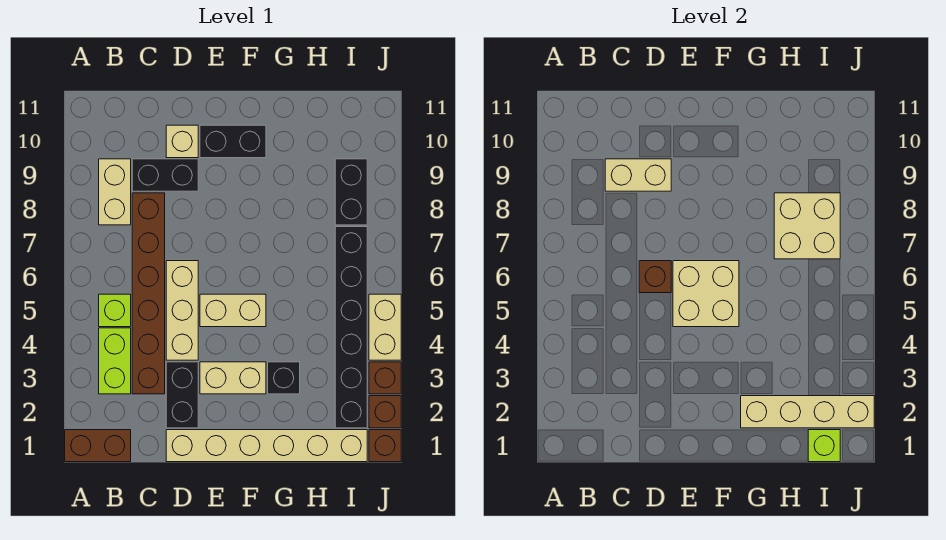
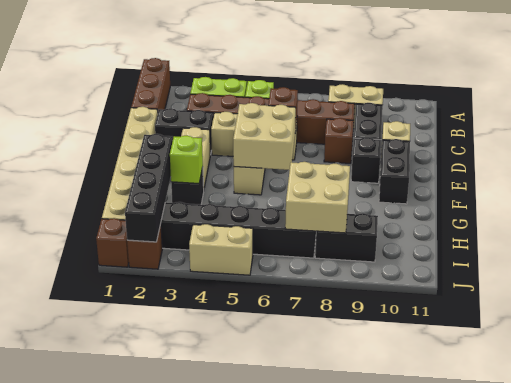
brown 1x2 brick [65,430,131,462] -> brown 1x3 brick [131,58,170,110]
tan 1x2 brick [605,159,671,191] -> none
none -> black 1x1 brick [351,137,381,183]
tan 1x4 brick [741,396,874,428] -> black 1x4 brick [125,134,173,242]
lime 1x1 brick [808,430,840,462] -> lime 1x1 brick moved to [170,136,203,183]
brown 1x1 brick [369,362,401,394] -> brown 1x1 brick moved to [324,118,354,163]

